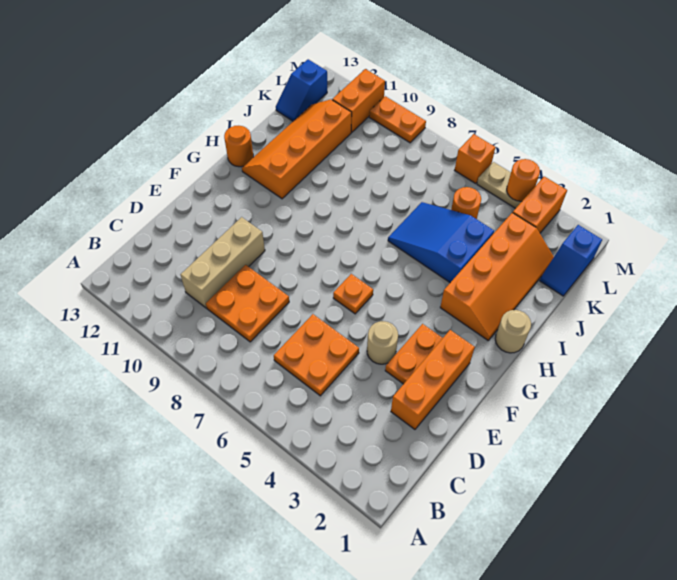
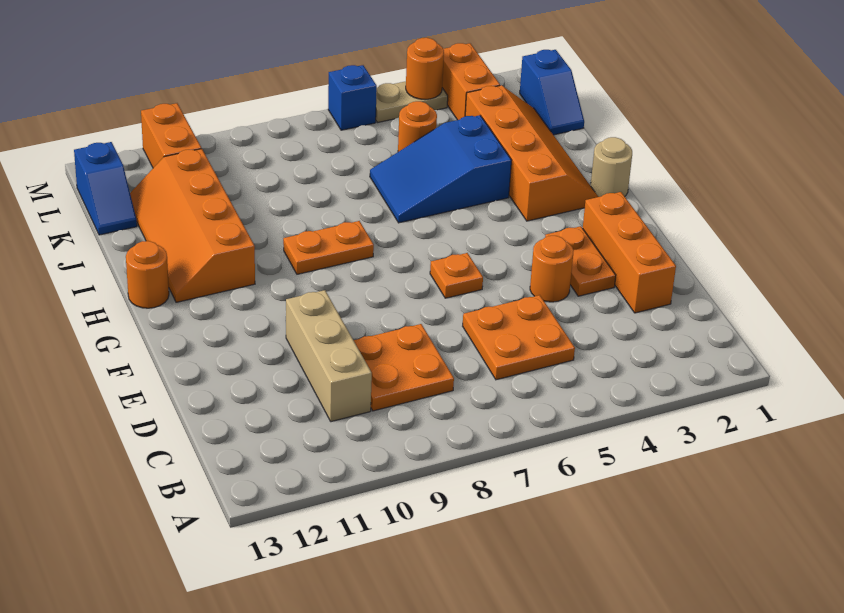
tan 1x1 round brick [367,321,398,364] -> orange 1x1 round brick [530,236,574,302]
orange 1x1 brick [455,134,495,184] -> blue 1x1 brick [328,65,377,130]
orange 1x2 plate [369,96,426,143] -> orange 1x2 plate moved to [283,221,374,274]

